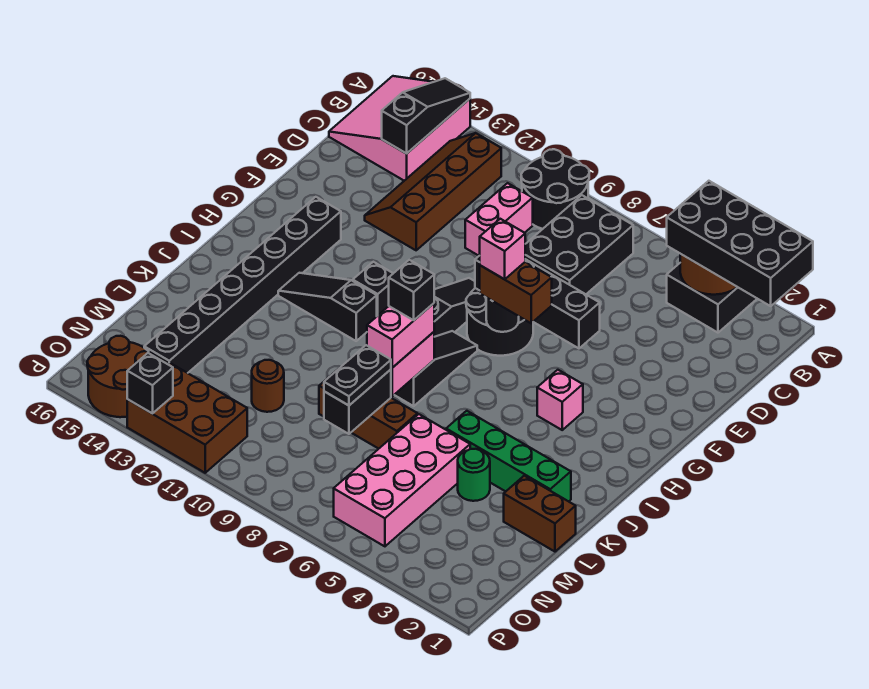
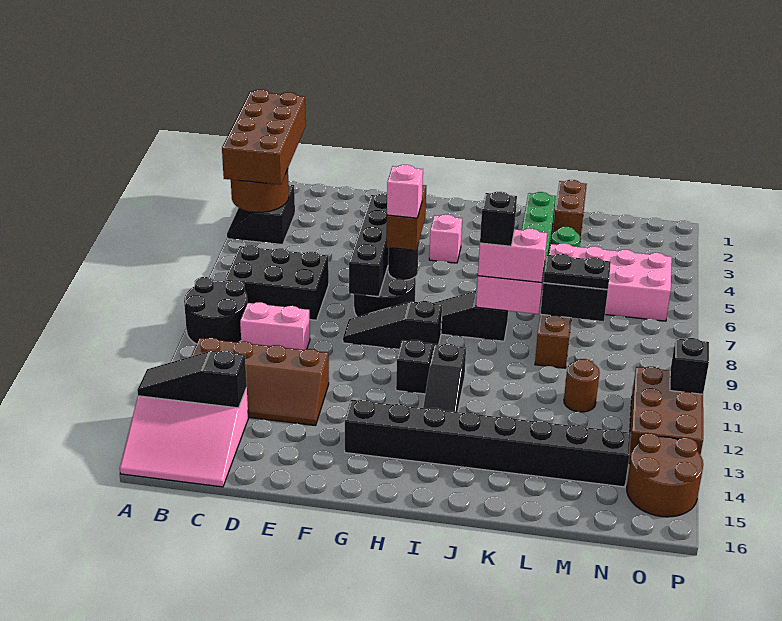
black 2x4 brick [667,181,813,306] -> brown 2x4 brick [222,90,306,185]
black 1x1 brick [127,353,173,413] -> black 1x1 brick moved to [670,338,709,394]

